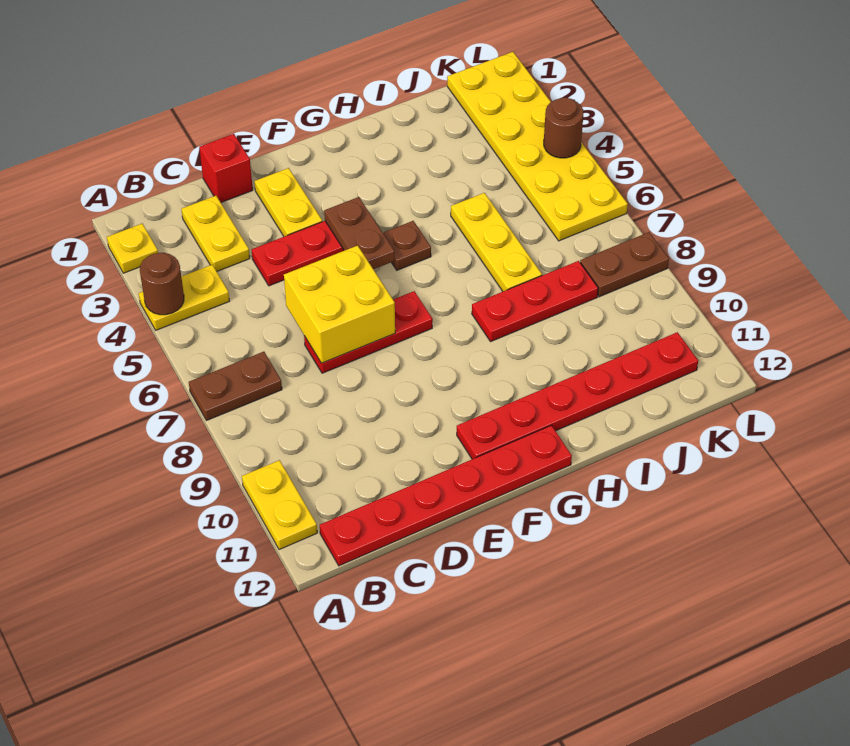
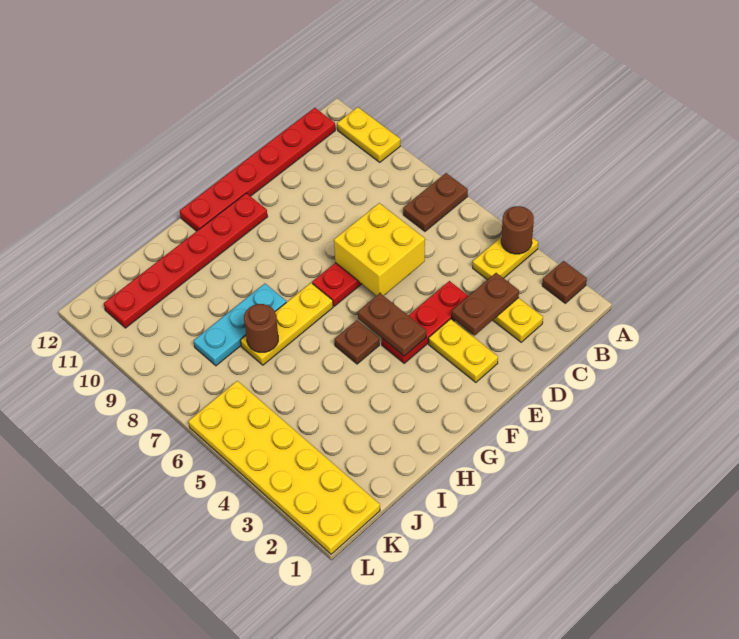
yellow 1x1 plate [107,224,158,273] -> brown 1x1 plate [542,261,587,303]
red 1x1 brick [199,134,253,202] -> none
red 1x3 plate [472,261,598,342] -> cyan 1x3 plate [194,284,286,366]
yellow 1x3 plate [451,193,542,291] -> yellow 1x3 plate turned to [240,283,333,365]
brown 1x2 plate [580,232,669,297] -> brown 1x2 plate moved to [452,273,519,335]
brown 1x1 round brick [544,97,583,158] -> brown 1x1 round brick moved to [244,304,278,352]

